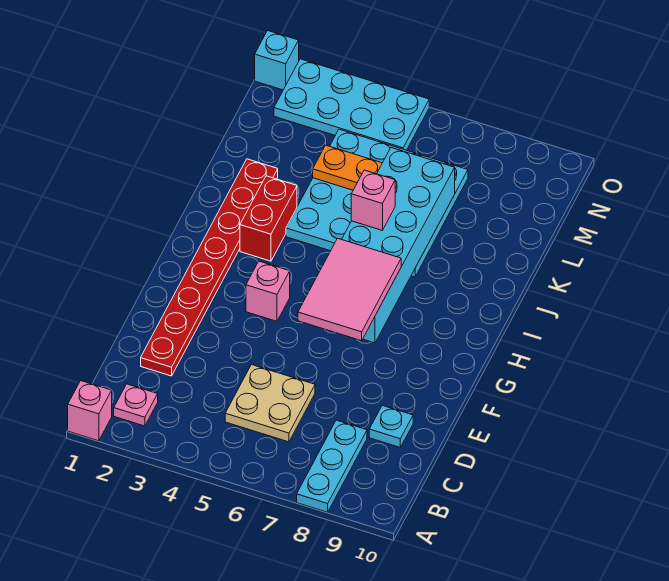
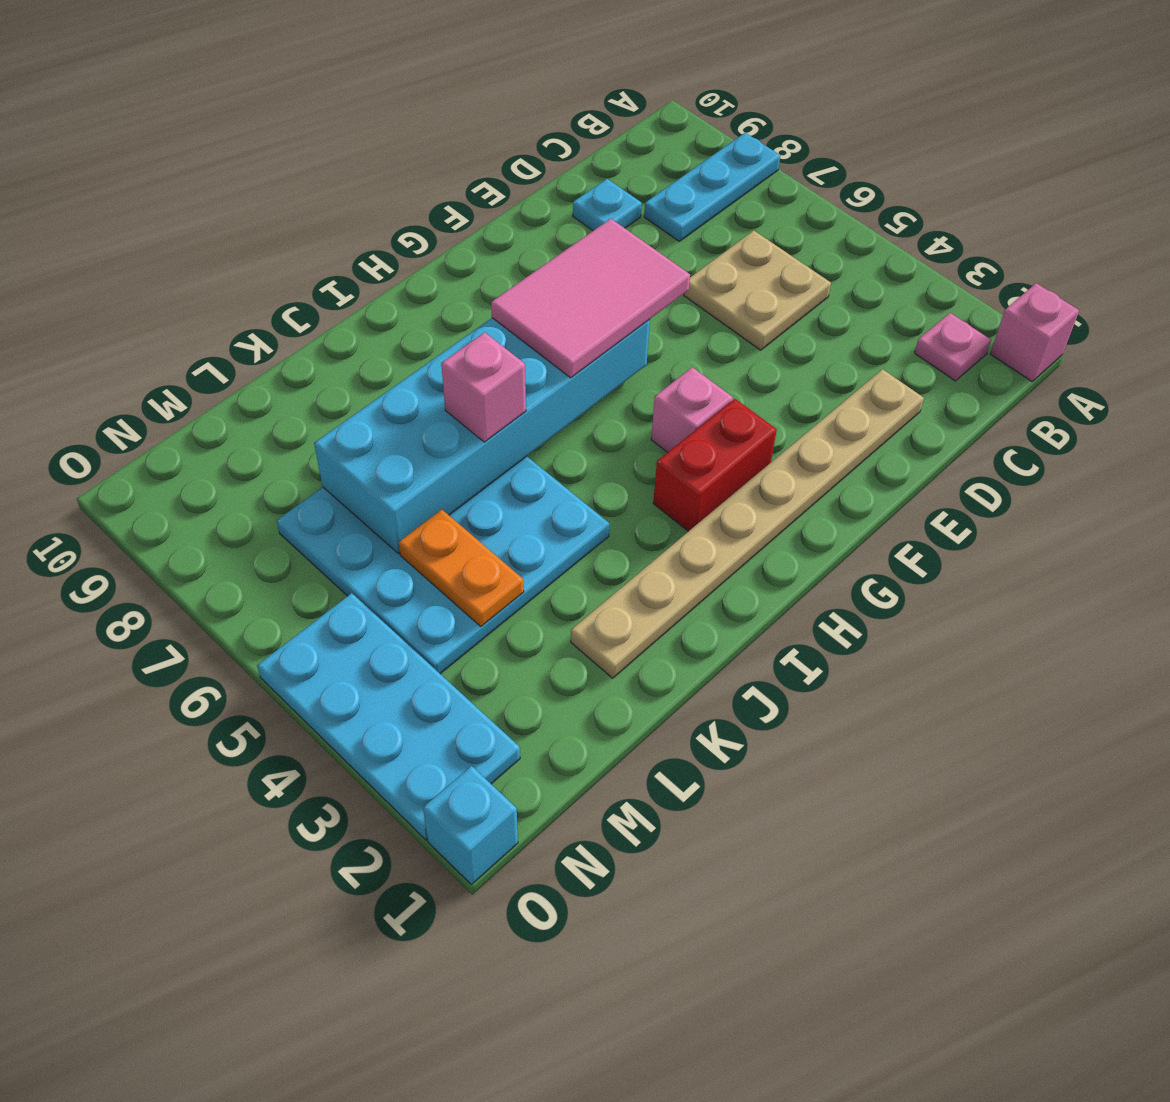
red 1x8 plate [141,159,278,376] -> tan 1x8 plate [571,369,924,678]
red 1x2 brick [240,176,297,261] -> red 1x2 brick moved to [653,399,777,531]

